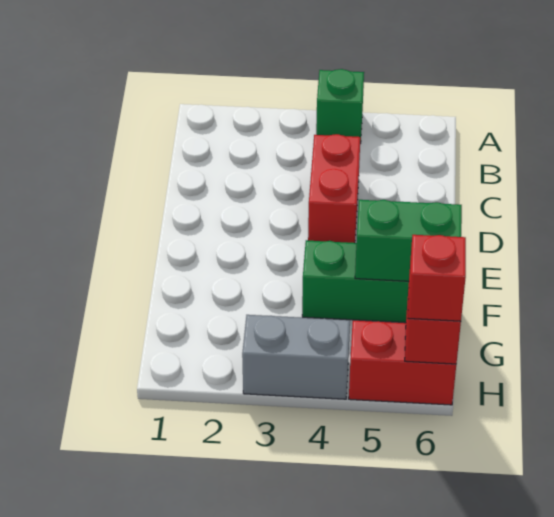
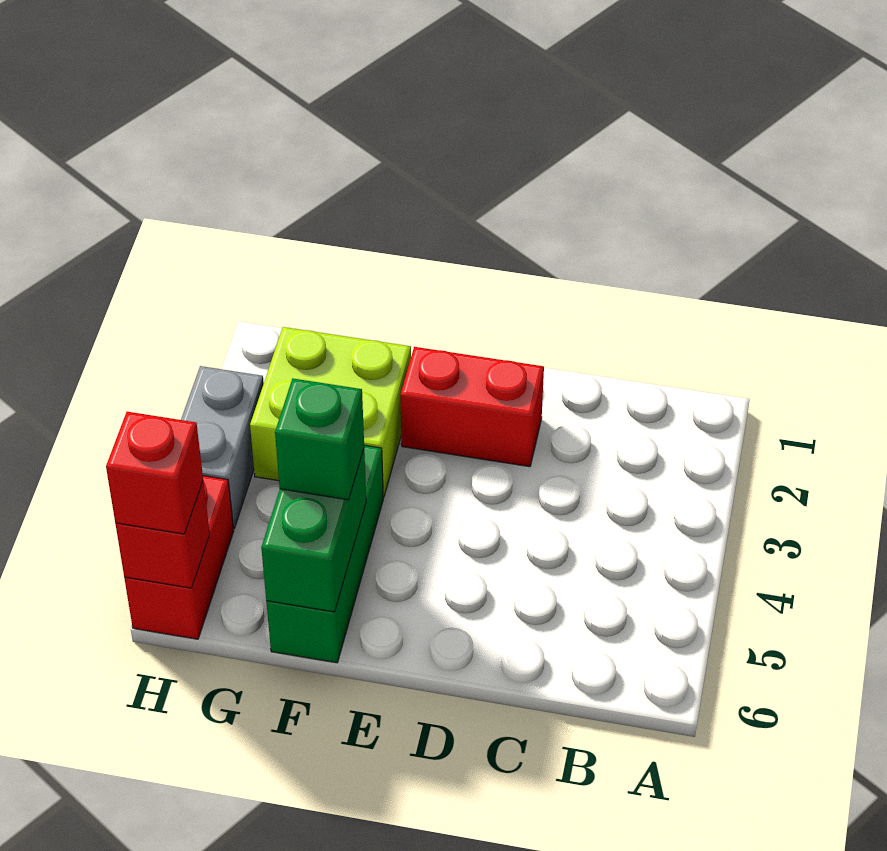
green 1x1 brick [316,69,364,143] -> green 1x1 brick moved to [275,379,364,500]
red 1x2 brick [308,134,360,243] -> red 1x2 brick moved to [400,347,544,467]
none -> lime 2x2 brick [250,327,411,497]

